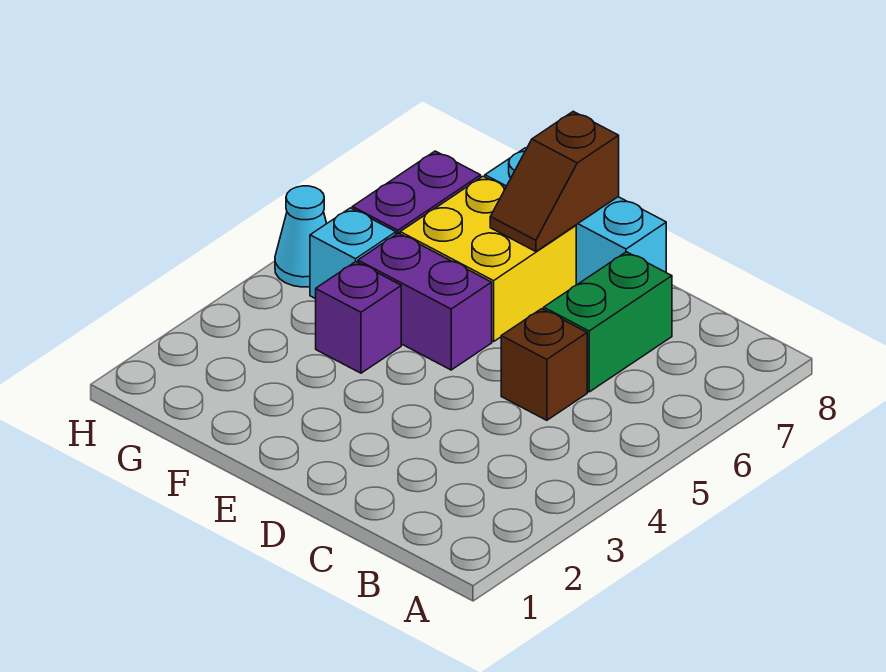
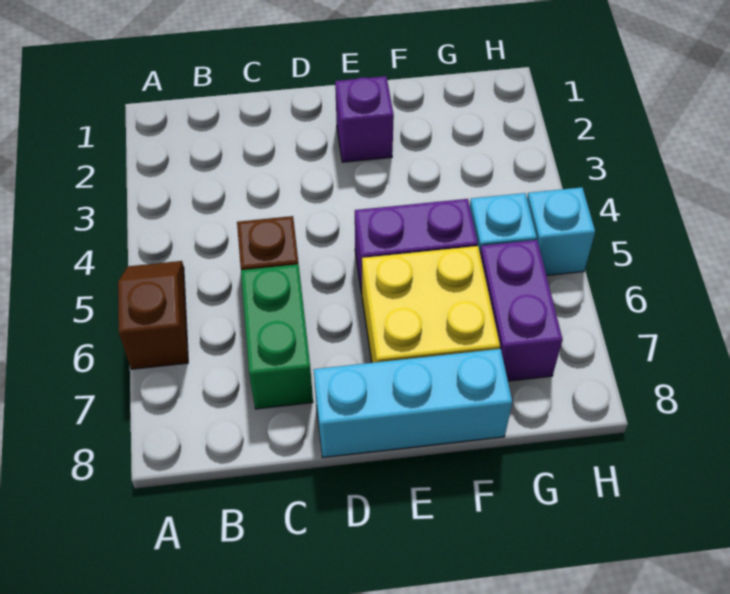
brown 1x2 slope [490,111,619,252] -> brown 1x2 slope moved to [118,261,188,369]
purple 1x1 brick [316,262,401,373] -> purple 1x1 brick moved to [335,76,394,162]
cyan 1x1 cone [275,186,327,287] -> cyan 1x1 brick [527,187,595,276]

